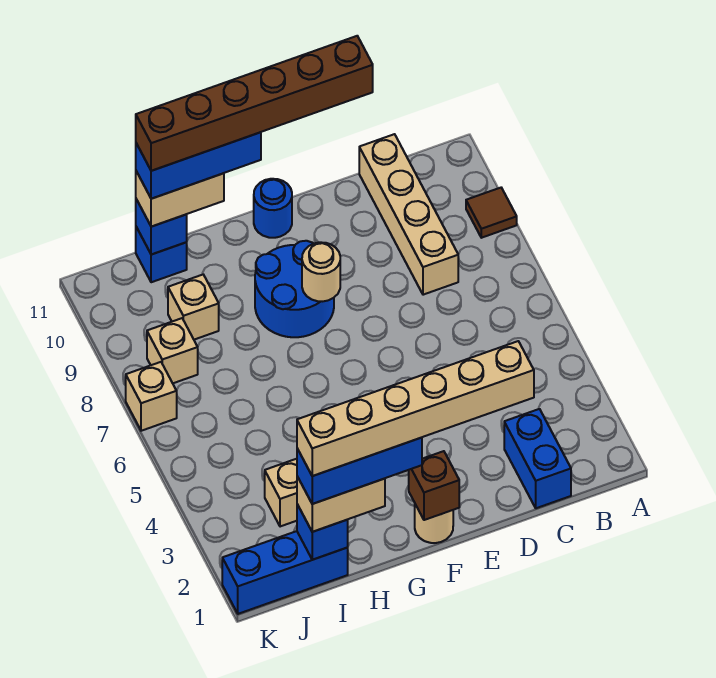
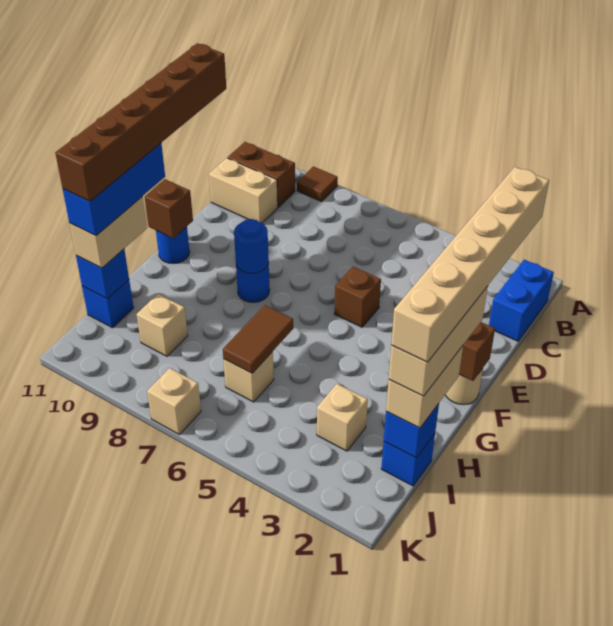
none -> brown 1x2 brick [228,142,295,207]
blue 1x2 brick [504,409,571,508] -> blue 1x2 brick turned to [489,260,554,341]
tan 1x4 brick [359,134,458,295] -> tan 1x2 brick [209,158,278,223]
none -> brown 1x1 brick [334,267,381,327]
blue 2x2 round brick [255,241,334,337] -> blue 1x1 round brick [236,263,270,303]
tan 1x1 round brick [302,242,340,301] -> blue 1x1 round brick [234,219,269,273]
none -> brown 1x1 brick [145,179,193,238]
blue 1x3 brick [297,438,422,504] -> tan 1x3 brick [389,286,488,396]
none -> brown 1x2 tile [223,305,294,373]
blue 1x3 brick [222,531,348,614] -> blue 1x1 brick [381,434,435,486]
tan 1x1 brick [147,318,198,383] -> tan 1x1 brick moved to [223,352,274,402]

